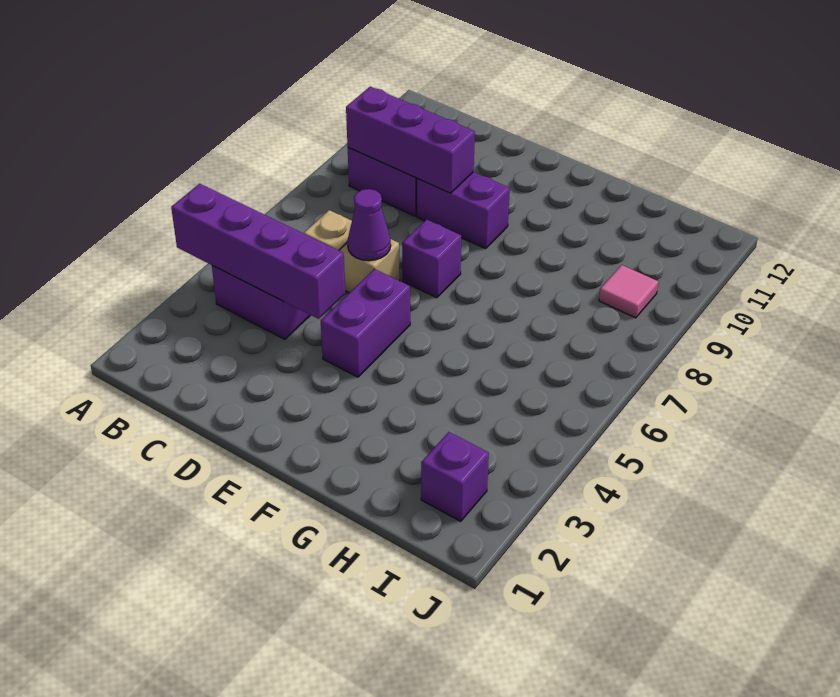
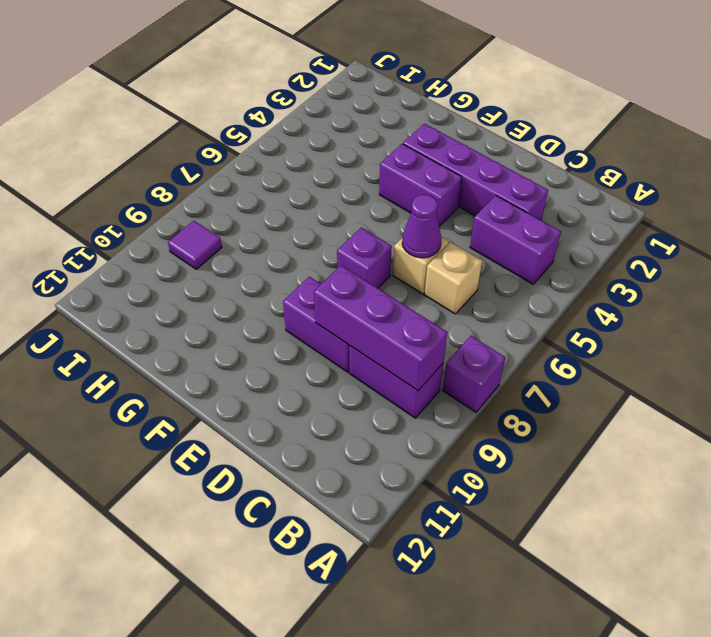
purple 1x4 brick [171,184,345,319] -> purple 1x4 brick moved to [403,124,548,220]
purple 1x2 brick [321,269,410,377] -> purple 1x2 brick turned to [379,144,462,226]
purple 1x1 brick [421,432,489,521] -> purple 1x1 brick moved to [443,336,505,412]
pink 1x1 tile [599,265,658,318] -> purple 1x1 tile [168,221,222,269]

